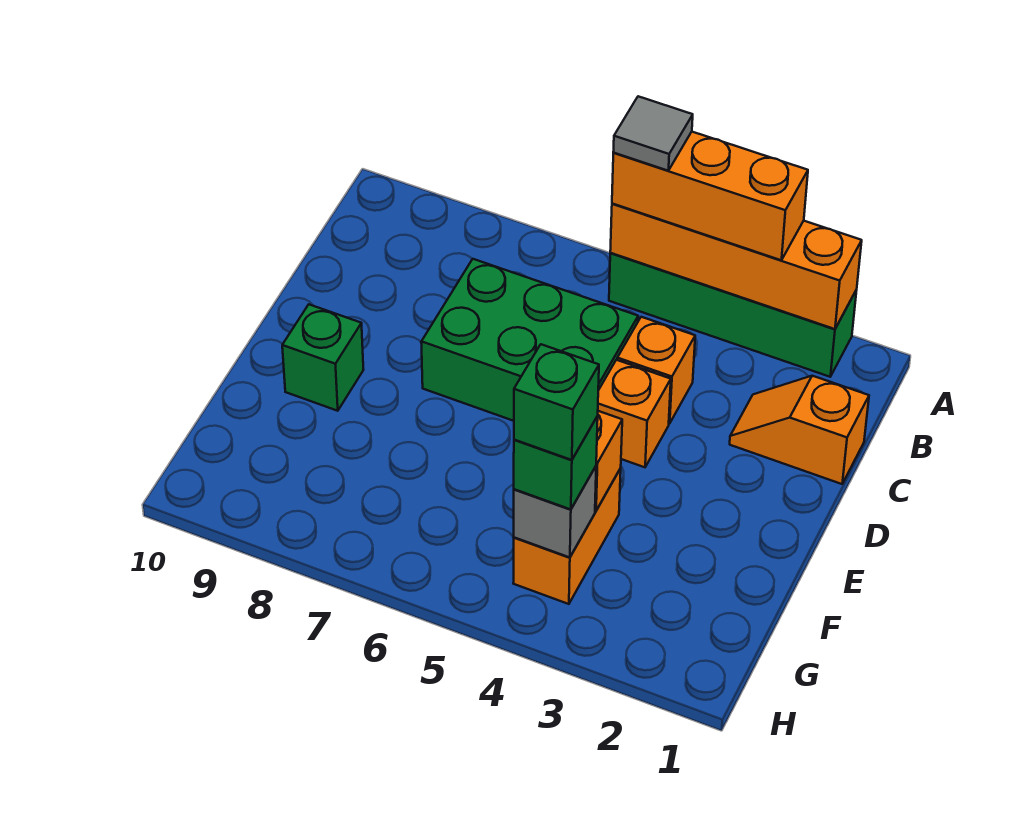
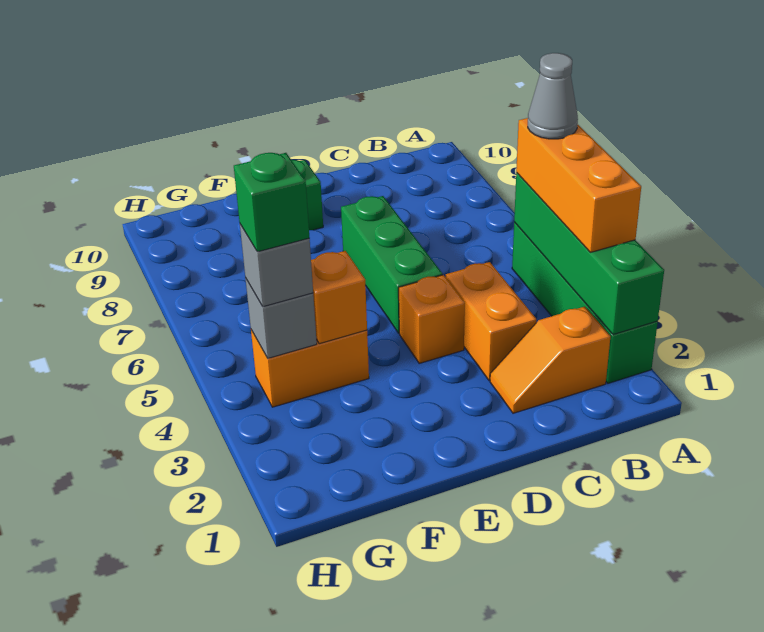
orange 1x4 brick [610,204,862,329] -> green 1x4 brick [514,173,664,335]
grey 1x1 tile [613,96,693,171] -> grey 1x1 cone [528,53,578,139]
orange 1x2 slope [730,376,869,484] -> orange 1x2 slope turned to [490,307,610,413]
orange 1x1 brick [617,317,695,423] -> orange 1x2 brick [446,262,536,381]
green 2x3 brick [421,259,638,421] -> green 1x3 brick [341,196,442,333]
green 1x1 brick [514,416,598,509] -> grey 1x1 brick [240,224,313,307]

